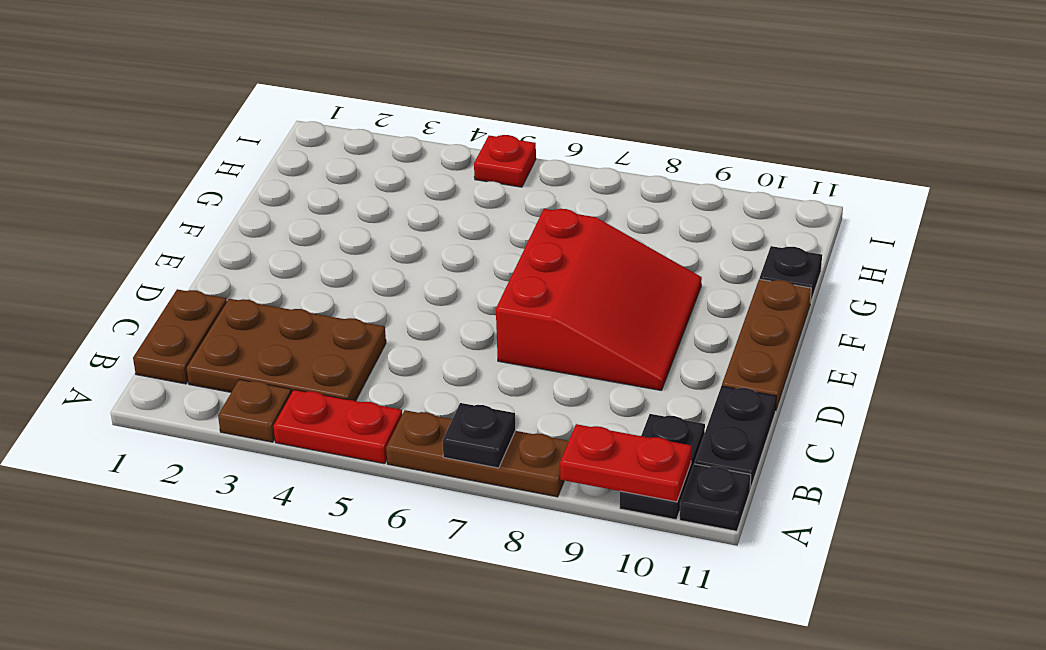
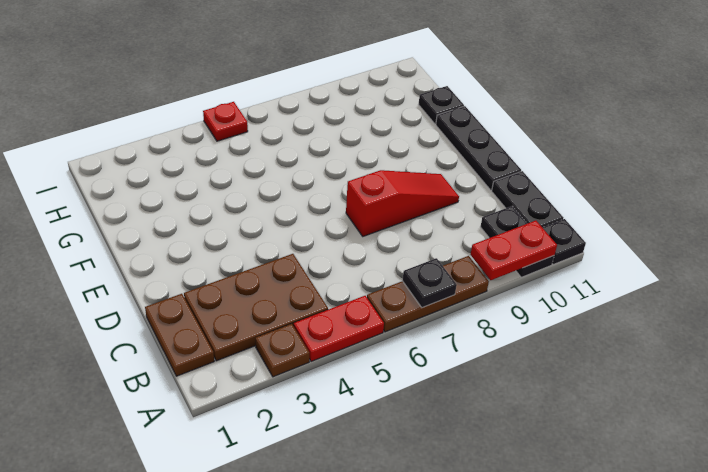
red 3x3 slope [496,209,702,390] -> red 1x3 slope [346,170,459,236]
brown 1x3 plate [722,279,811,411] -> black 1x3 plate [436,106,521,190]

